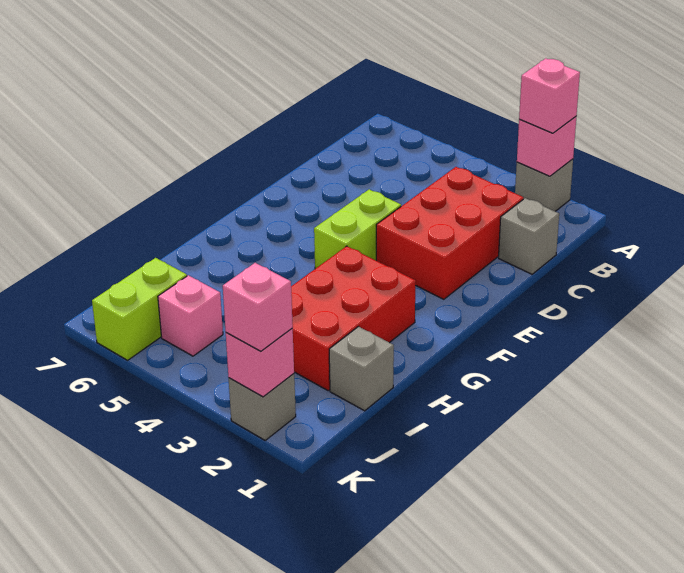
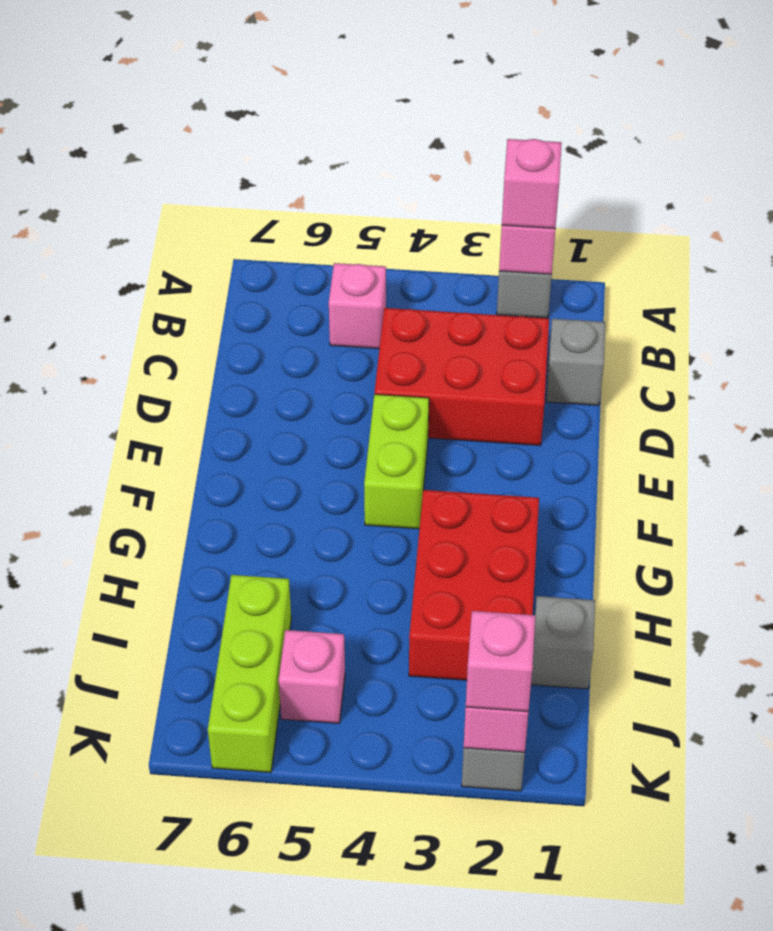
none -> pink 1x1 brick [329,263,386,349]
red 2x3 brick [376,167,523,299] -> red 2x3 brick turned to [375,308,549,446]
lime 1x2 brick [92,258,187,360] -> lime 1x3 brick [208,575,291,773]

